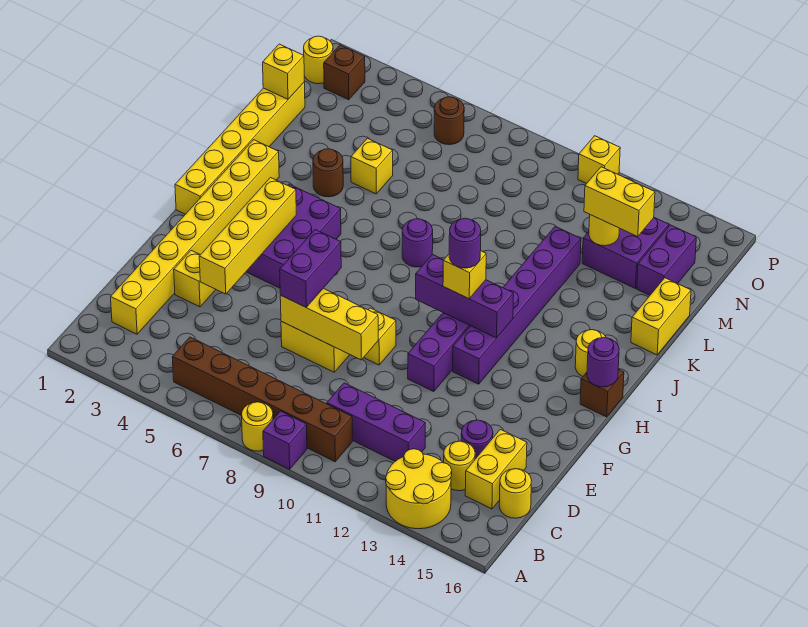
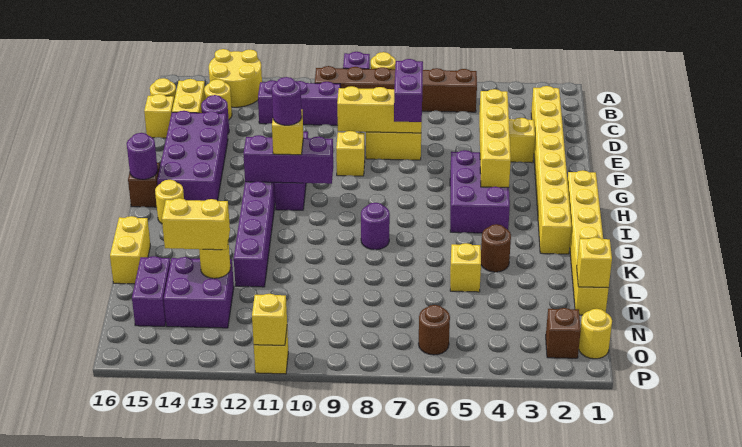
none -> yellow 1x1 brick [144,94,174,138]
none -> purple 2x4 brick [157,111,228,201]
none -> yellow 1x1 brick [252,294,287,345]

